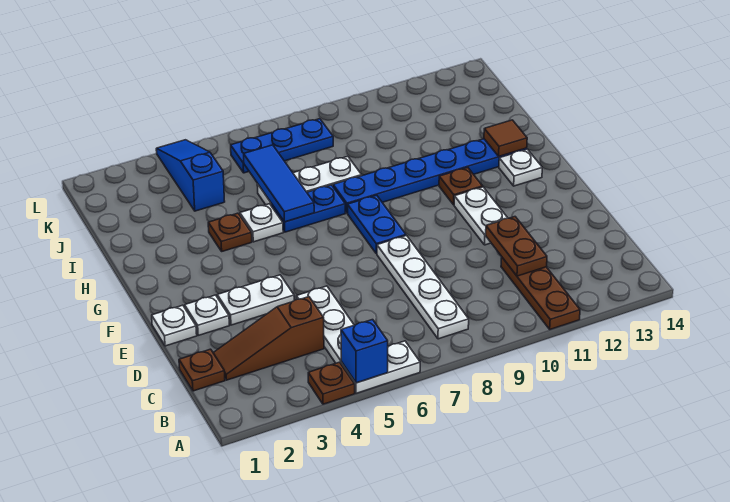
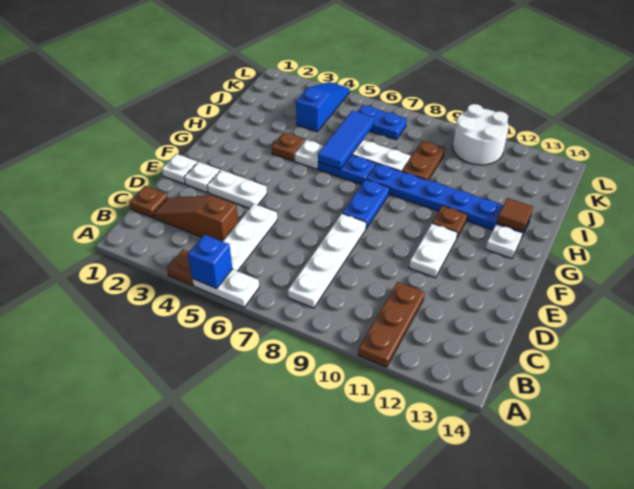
brown 1x2 plate [486,217,547,276] -> brown 1x2 plate moved to [402,141,445,180]
blue 1x3 plate [231,119,333,173] -> blue 1x2 plate [357,105,407,140]
none -> white 2x2 round brick [453,104,509,165]

